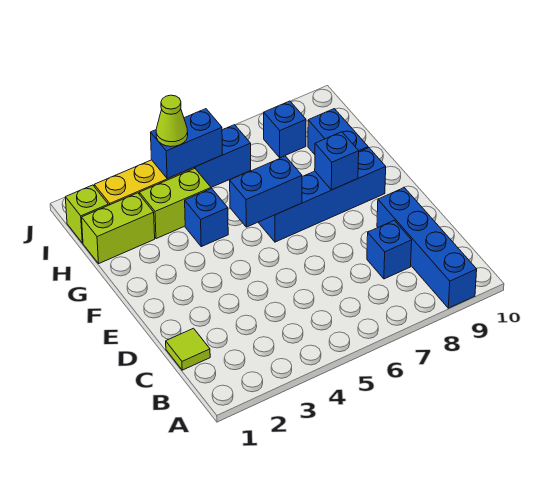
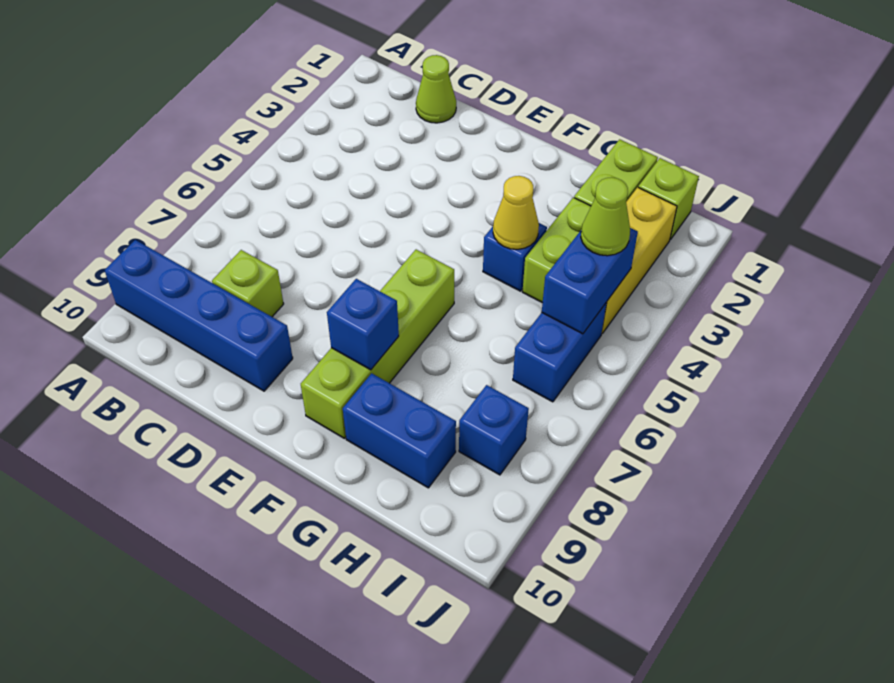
lime 1x1 tile [166,328,210,370] -> lime 1x1 cone [416,55,456,123]
blue 1x1 brick [367,220,412,279] -> lime 1x1 brick [212,250,284,317]
blue 1x2 brick [230,156,302,227] -> none
blue 1x4 brick [259,148,386,242] -> lime 1x4 brick [301,249,454,438]
none -> yellow 1x1 cone [493,176,539,249]

